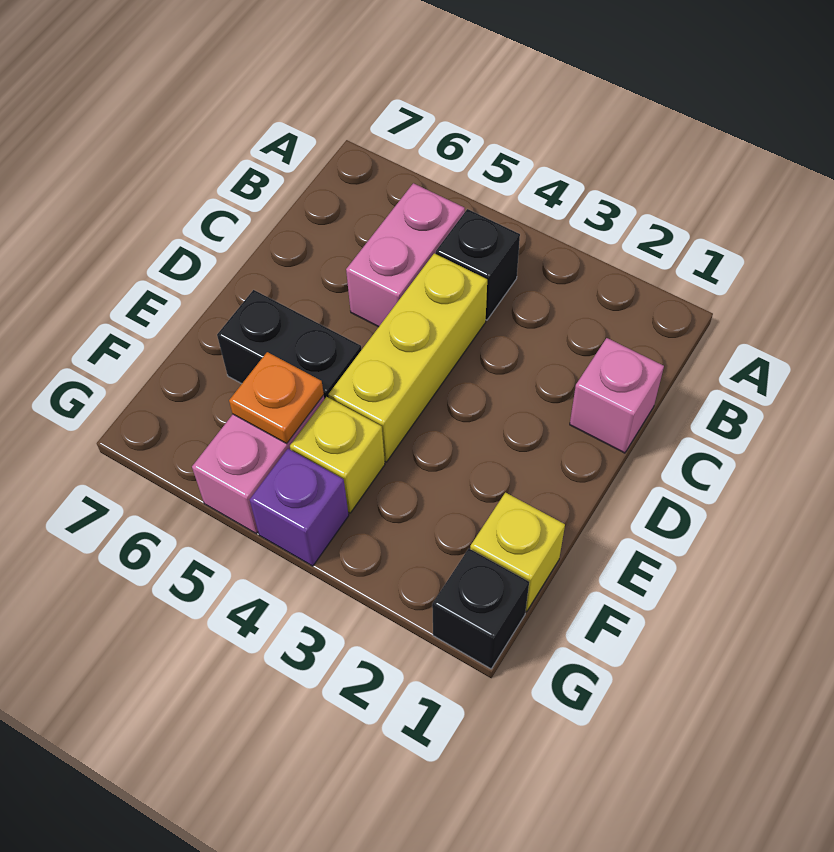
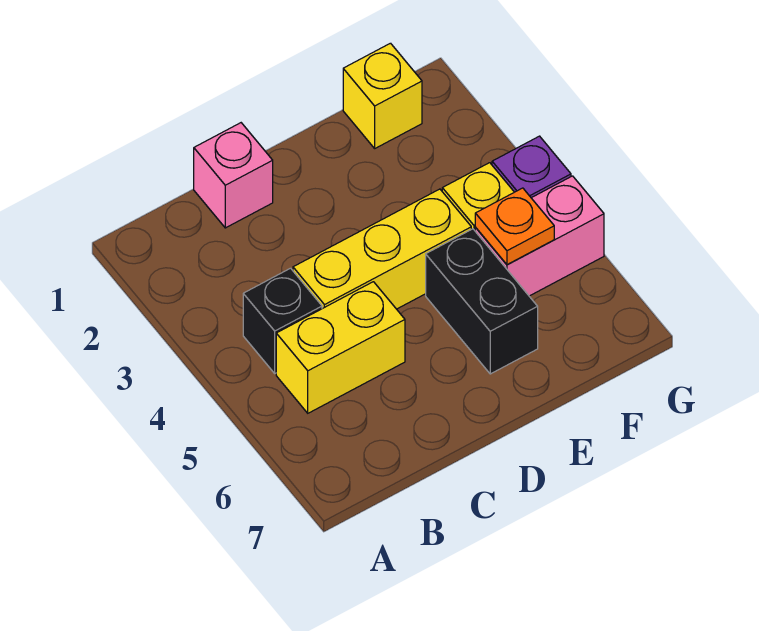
pink 1x2 brick [346,183,465,327] -> yellow 1x2 brick [276,282,405,413]
black 1x1 brick [432,549,529,669] -> none

